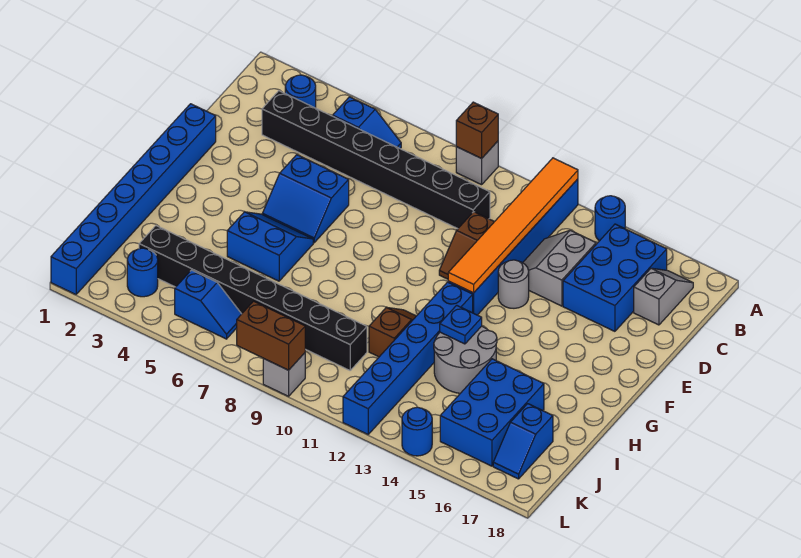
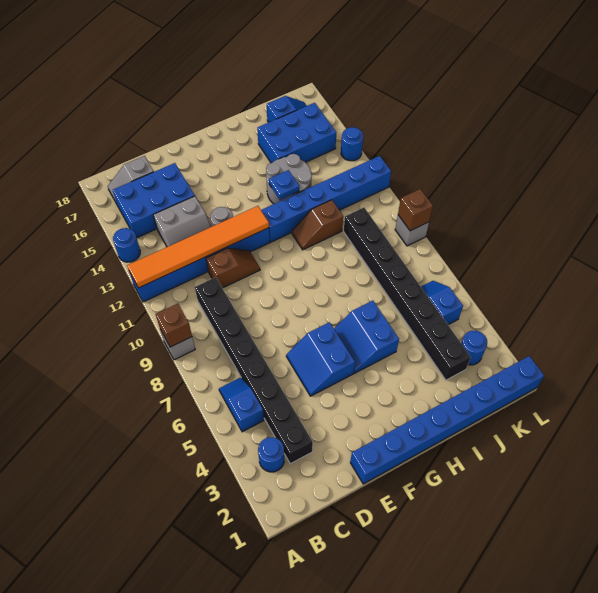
blue 2x2 slope [262,155,349,243] -> blue 2x2 slope turned to [286,322,355,396]
brown 1x2 brick [237,301,305,370] -> brown 1x1 brick [398,189,433,231]

